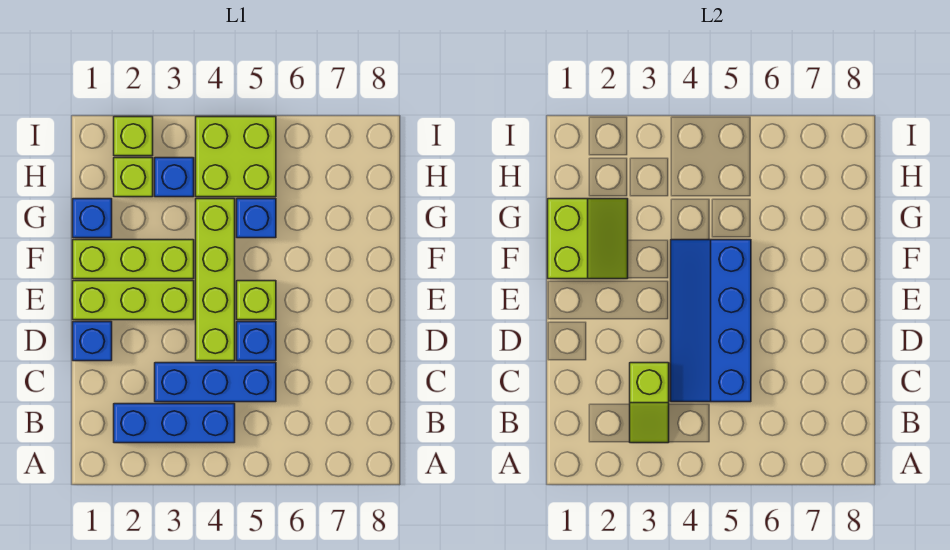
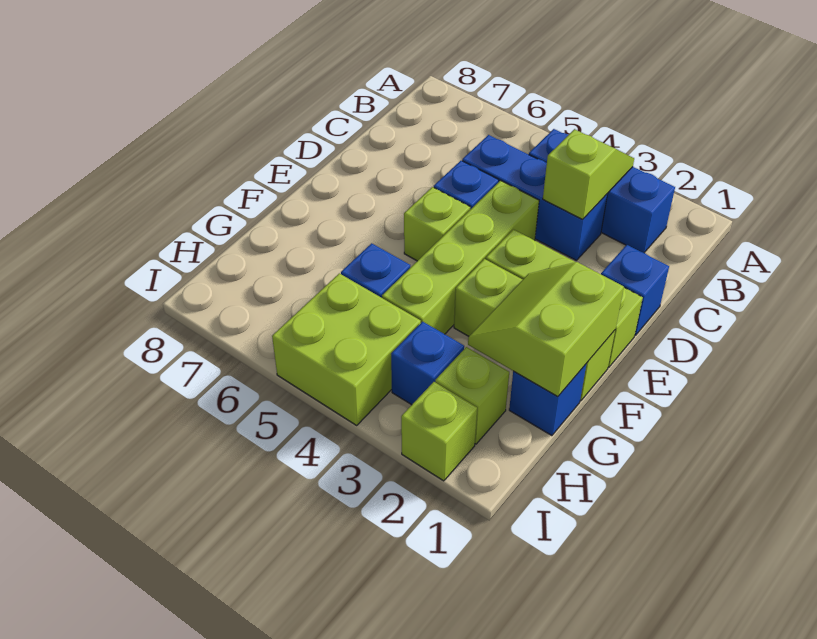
blue 2x4 slope [671,240,751,402] -> none

